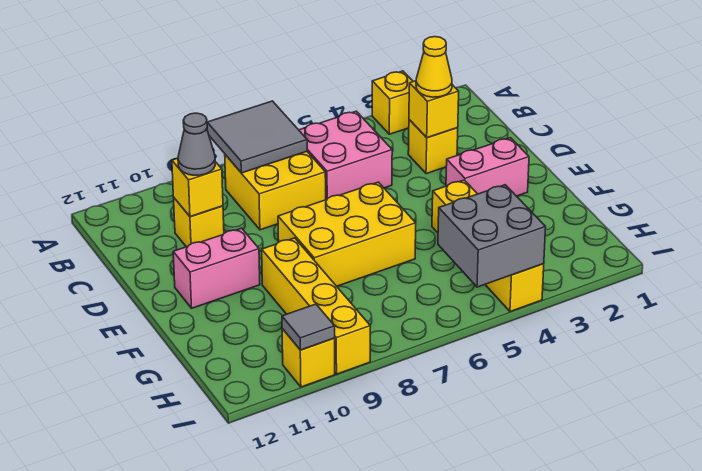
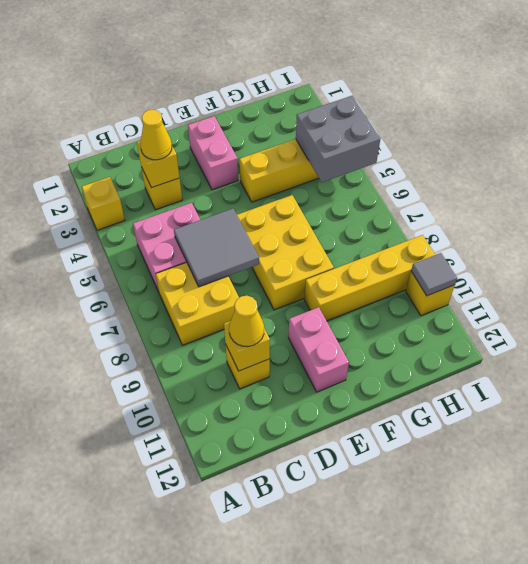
grey 2x2 tile [207,101,307,173] -> grey 2x2 tile moved to [174,209,259,287]
grey 1x1 cone [178,113,215,175] -> yellow 1x1 cone [229,296,264,347]

